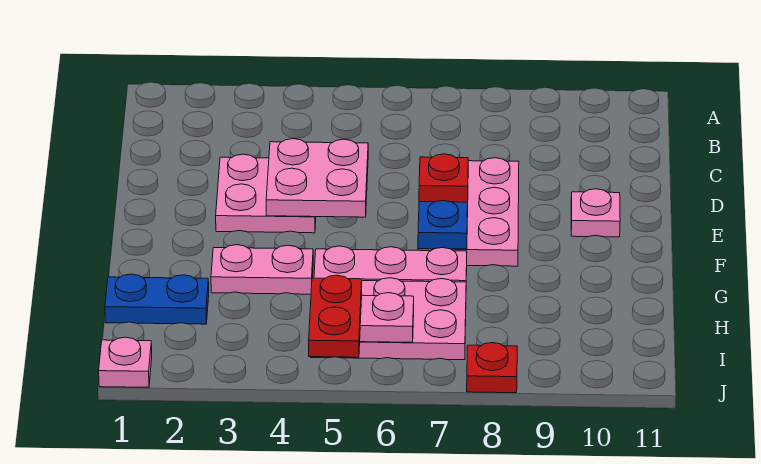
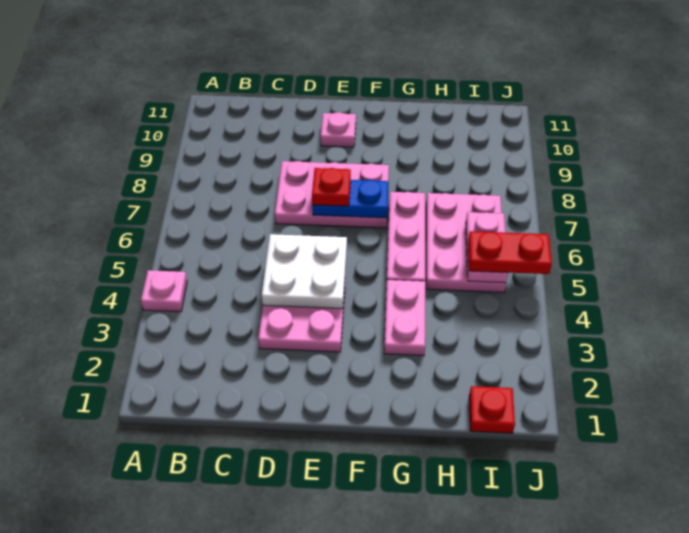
pink 2x2 plate [266,139,368,217] -> white 2x2 plate [262,234,347,309]
blue 1x2 plate [105,274,209,324] -> none
pink 1x1 plate [99,337,152,387] -> pink 1x1 plate moved to [141,270,187,312]
red 1x1 plate [467,343,517,393] -> red 1x1 plate moved to [469,386,515,433]

